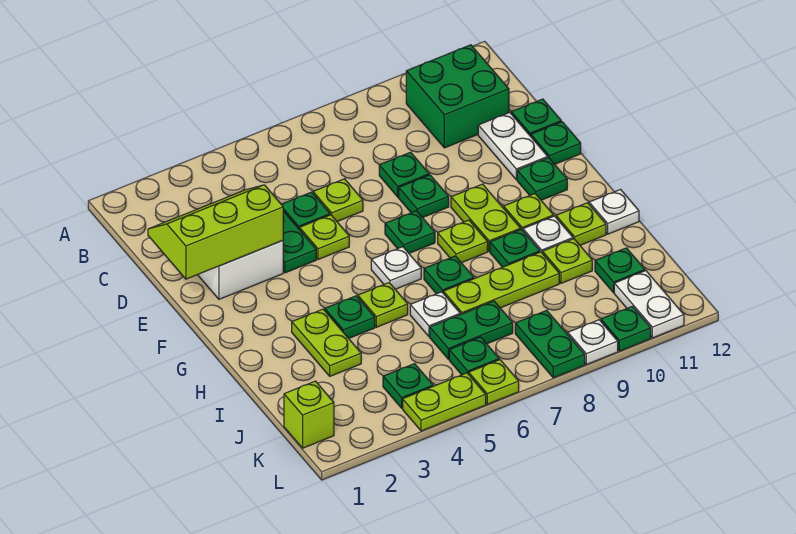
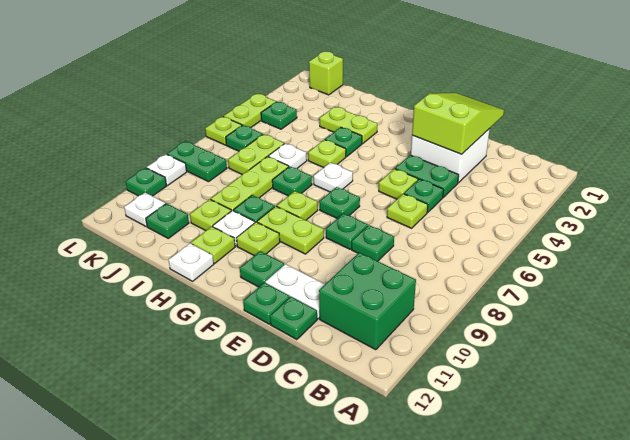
lime 2x3 slope [148,185,283,279] -> lime 2x3 slope turned to [412,93,504,154]
green 1x2 plate [430,301,513,359] -> lime 1x2 plate [228,134,284,175]
white 1x2 plate [614,271,684,338] -> white 1x1 plate [124,193,166,226]

